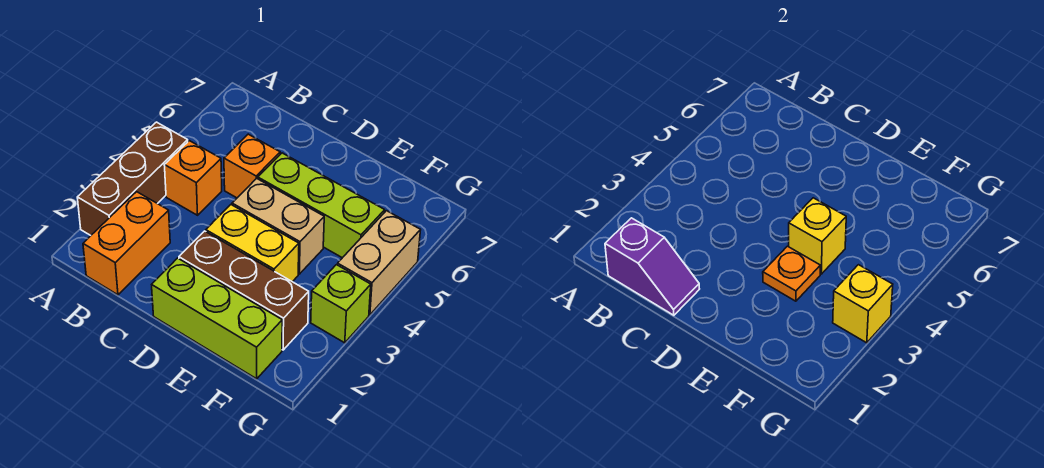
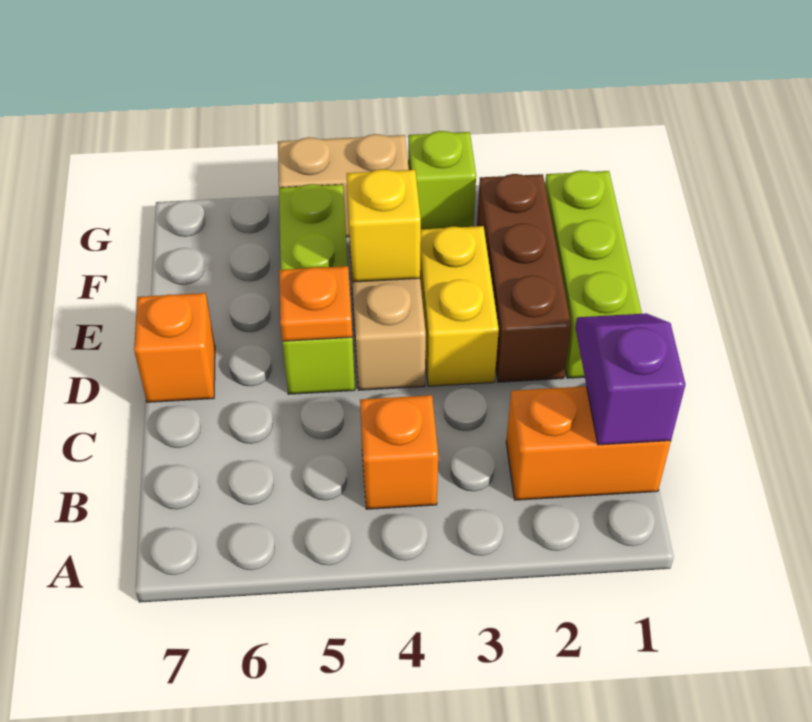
brown 1x3 brick [77,122,188,235] -> none
orange 1x1 brick [224,134,280,198] -> orange 1x1 brick moved to [134,293,215,402]
orange 1x1 plate [763,246,820,301] -> orange 1x1 plate moved to [279,266,352,341]
yellow 1x1 brick [833,265,893,343] -> none

